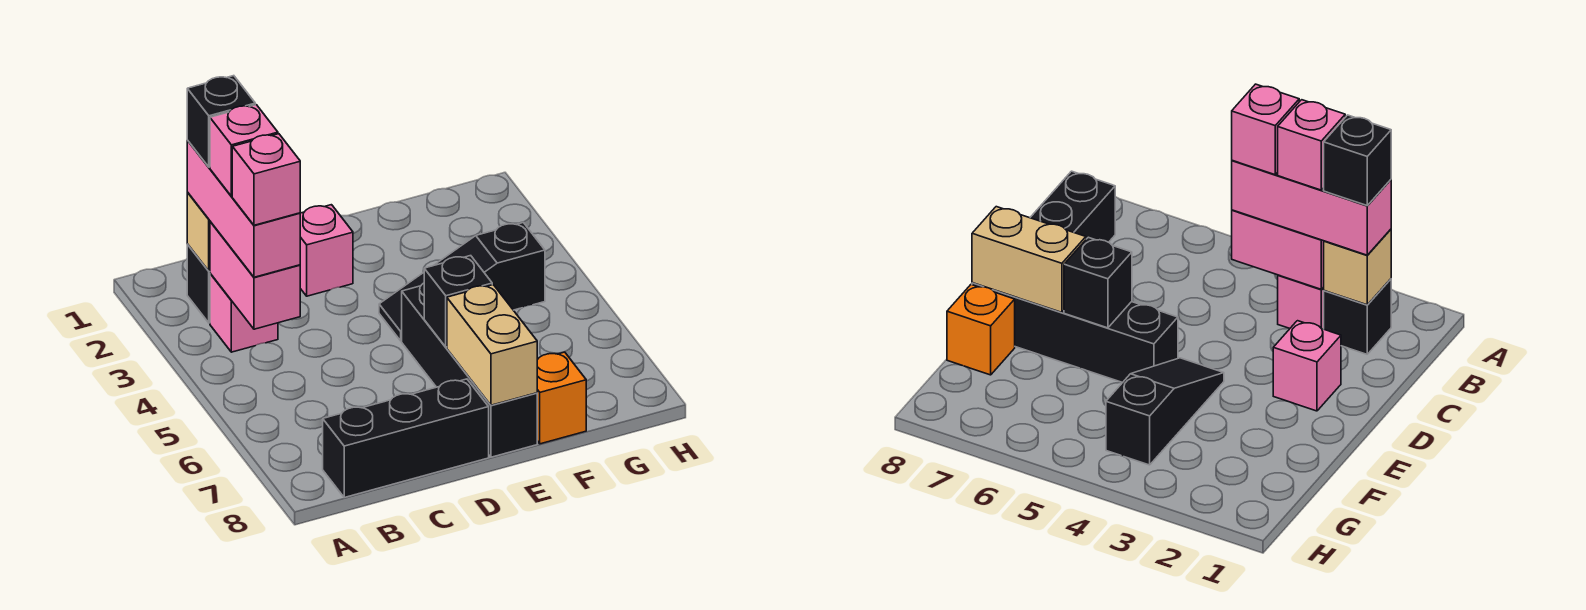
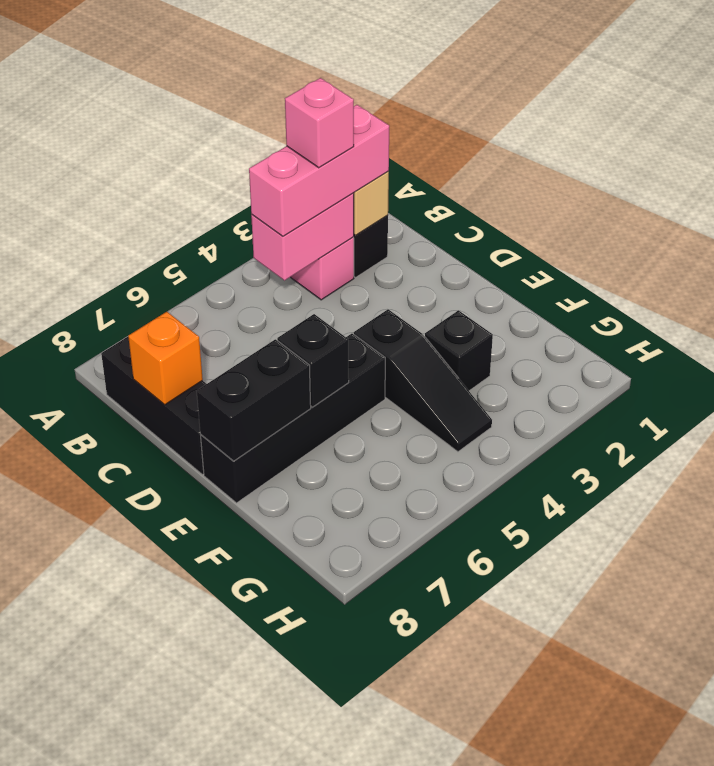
black 1x1 brick [187,76,255,167] -> black 1x1 brick moved to [425,310,493,391]
pink 1x1 brick [232,134,300,225] -> none
pink 1x1 brick [300,205,353,296] -> none
black 1x3 slope [379,223,545,341] -> black 1x3 slope turned to [354,309,492,452]
tan 1x2 brick [447,285,537,405] -> black 1x2 brick [197,339,311,461]
orange 1x1 brick [537,352,586,444] -> orange 1x1 brick moved to [128,312,203,405]

